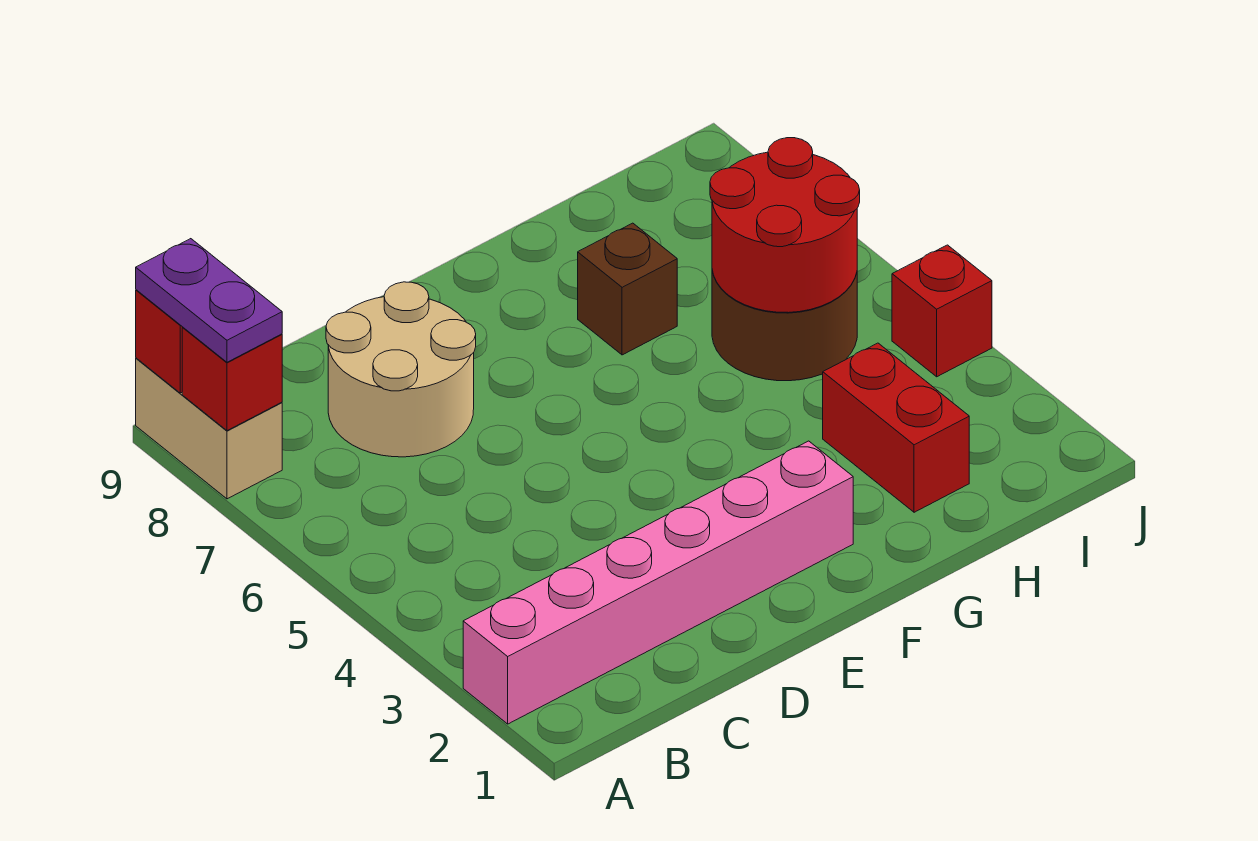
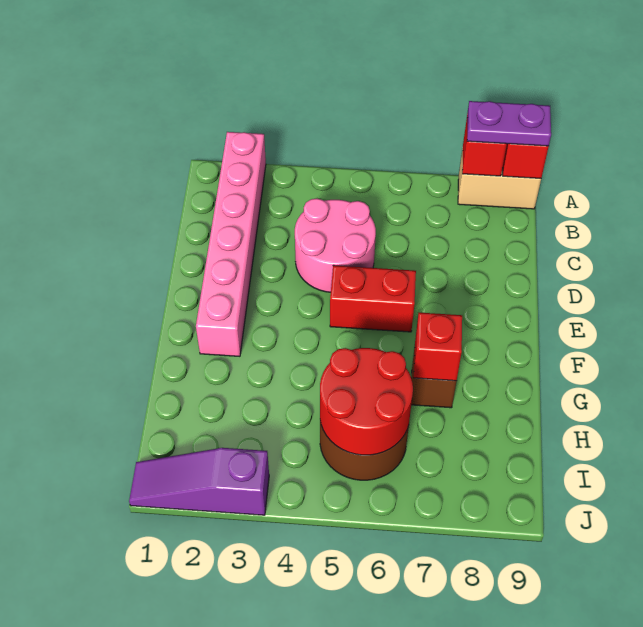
none -> pink 2x2 round brick [295,198,376,292]
tan 2x2 round brick [326,282,476,457] -> none
red 1x2 brick [823,343,969,512] -> red 1x2 brick moved to [330,265,416,332]
none -> purple 1x3 slope [129,448,269,515]
red 1x1 brick [892,245,992,377] -> red 1x1 brick moved to [414,313,462,381]

